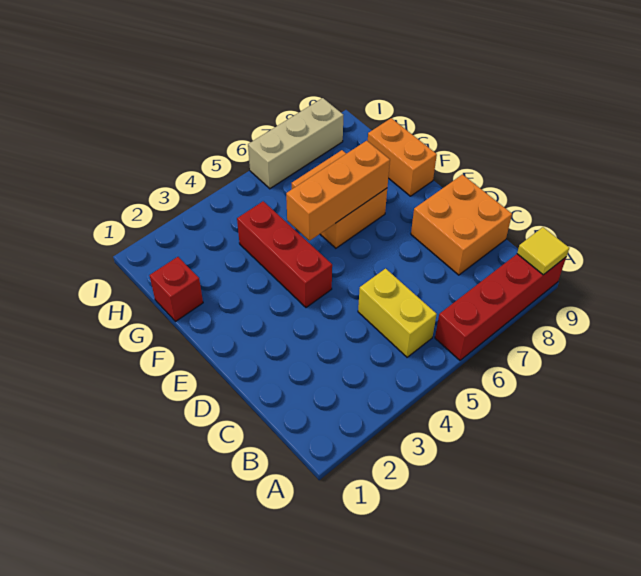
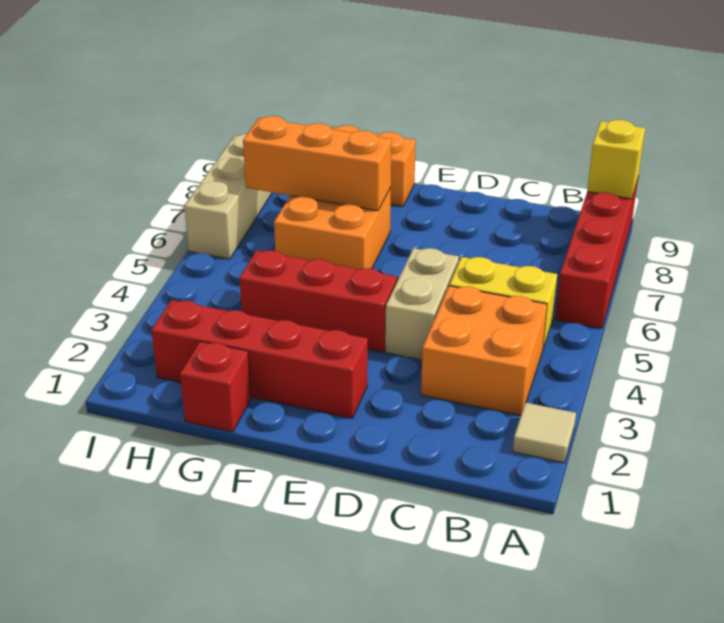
none -> tan 1x1 tile [513,403,576,463]
yellow 1x1 tile [517,227,569,275] -> yellow 1x1 brick [587,120,645,199]
orange 2x2 brick [411,175,512,275] -> orange 2x2 brick moved to [421,286,547,415]
none -> tan 1x2 brick [385,248,459,360]
none -> red 1x4 brick [151,300,368,418]
orange 1x3 brick [286,141,390,241] -> orange 1x3 brick turned to [243,116,392,211]

